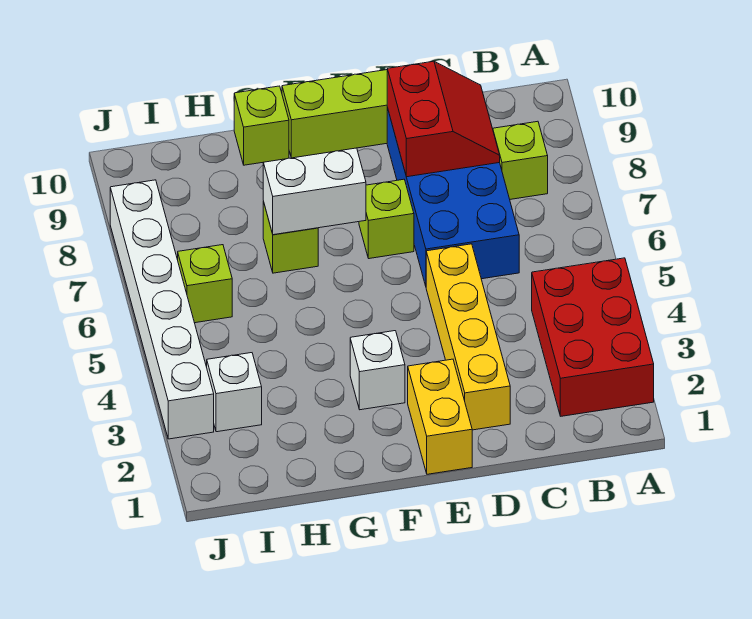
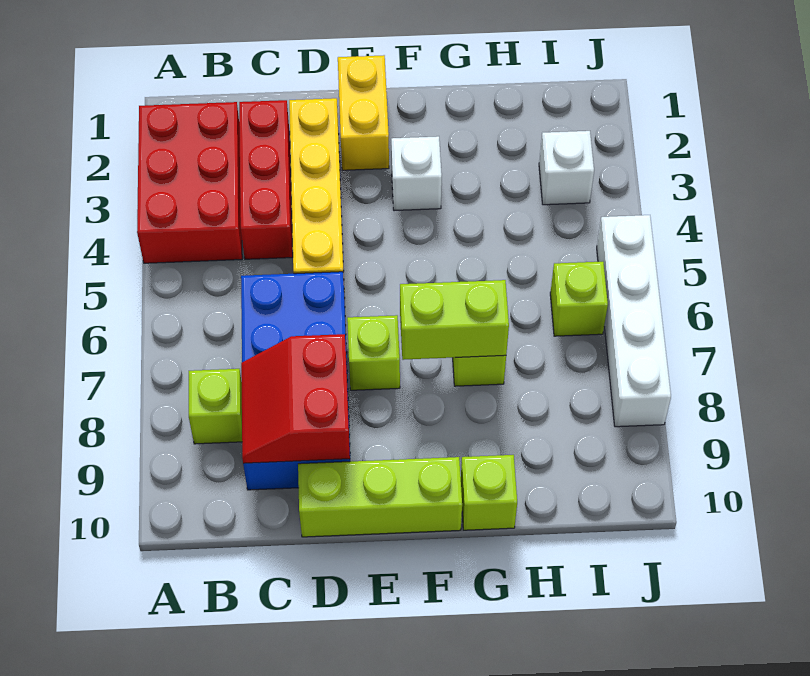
none -> red 1x3 brick [239,100,293,259]
white 1x2 brick [263,148,366,235] -> lime 1x2 brick [400,280,509,360]
white 1x6 brick [110,180,214,439] -> white 1x4 brick [597,215,671,427]

